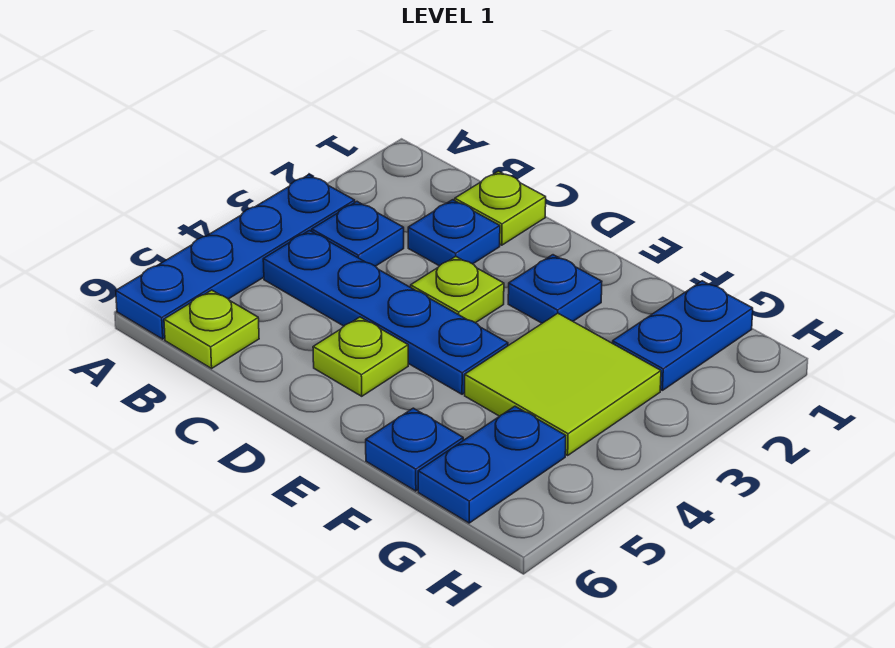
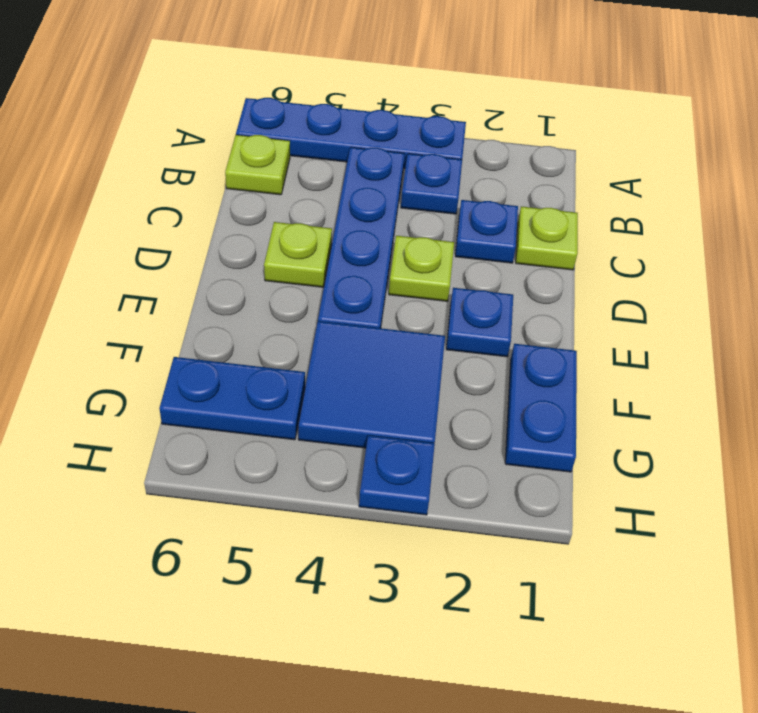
lime 2x2 tile [465,313,661,455] -> blue 2x2 tile [298,321,445,448]
blue 1x1 plate [366,408,463,491] -> blue 1x1 plate moved to [359,435,435,515]
blue 1x2 plate [612,281,753,390] -> blue 1x2 plate turned to [505,344,577,472]

